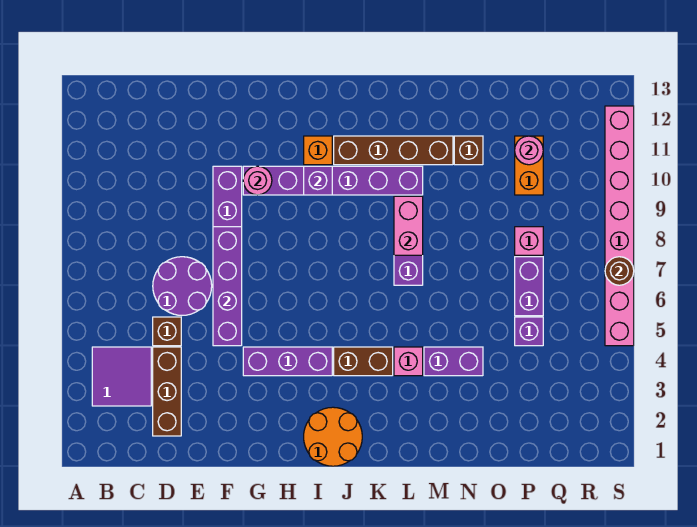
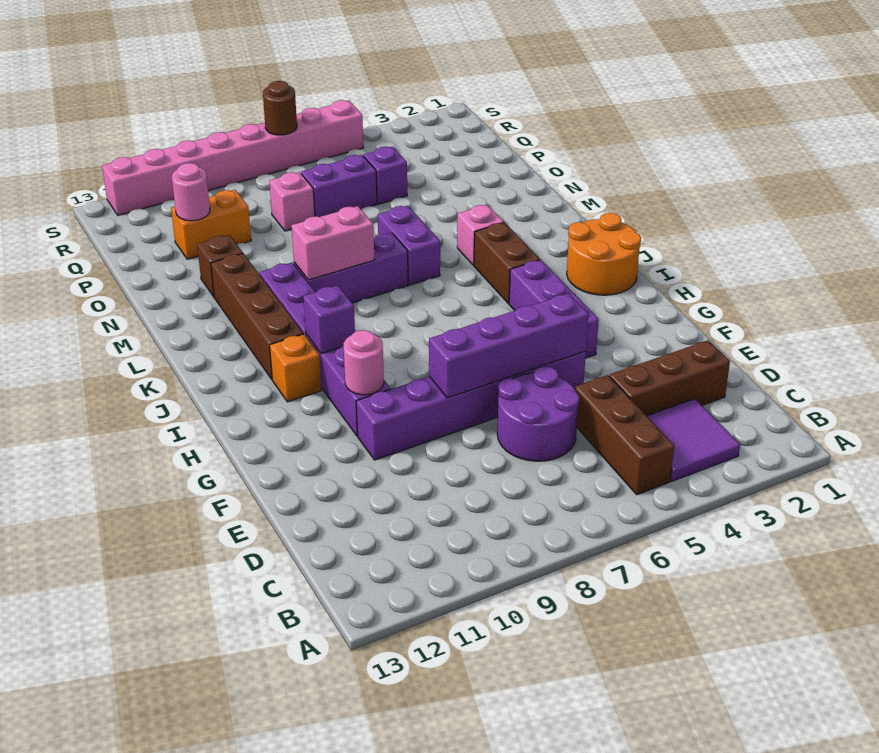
brown 1x1 brick [153,317,181,346] -> brown 1x3 brick [575,375,674,495]
purple 1x2 brick [424,347,483,376] -> purple 1x2 brick moved to [378,206,440,285]

